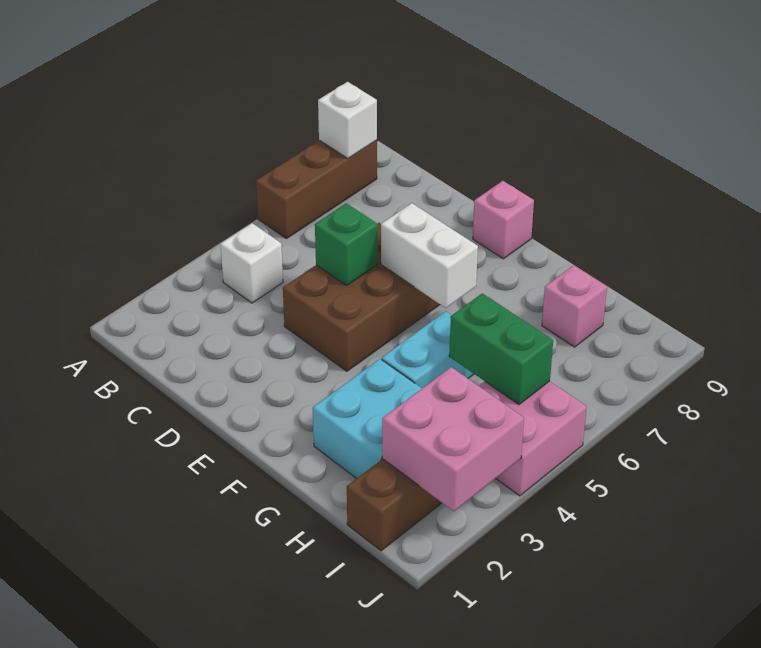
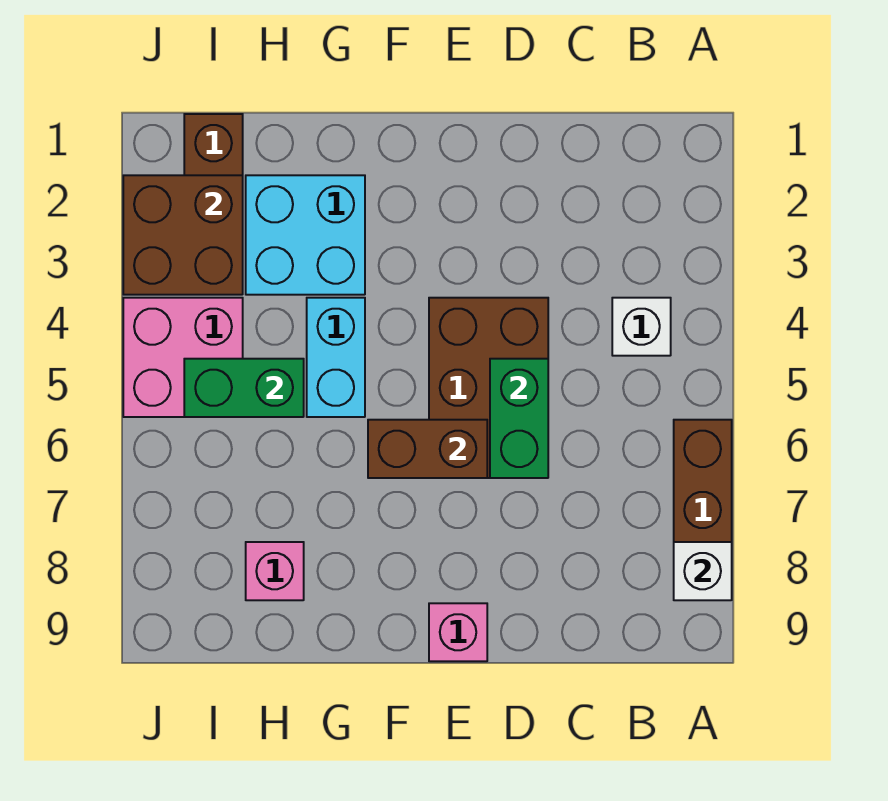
green 1x1 brick [315,203,378,285] -> green 1x2 brick [490,359,548,478]
white 1x2 brick [381,203,478,308] -> brown 1x2 brick [368,420,487,478]
pink 2x2 brick [382,367,524,511] -> brown 2x2 brick [123,175,243,295]

